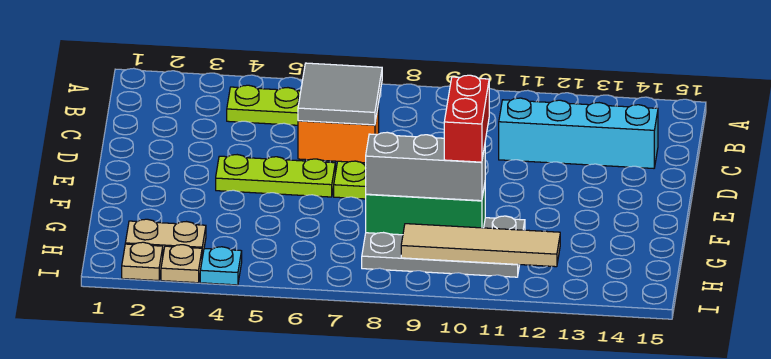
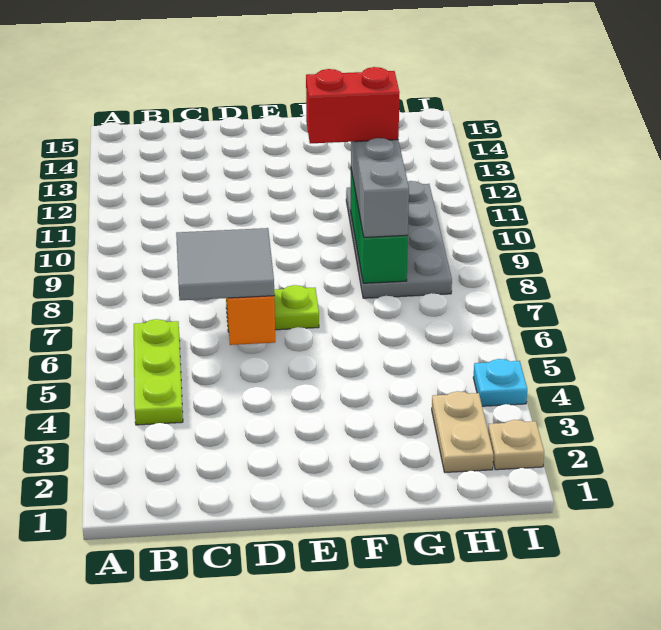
cyan 1x4 brick [499,98,658,168] -> none
lime 1x3 plate [216,155,335,197] -> none
tan 1x4 tile [401,224,560,267] -> none
tan 1x1 plate [161,245,202,283] -> none

